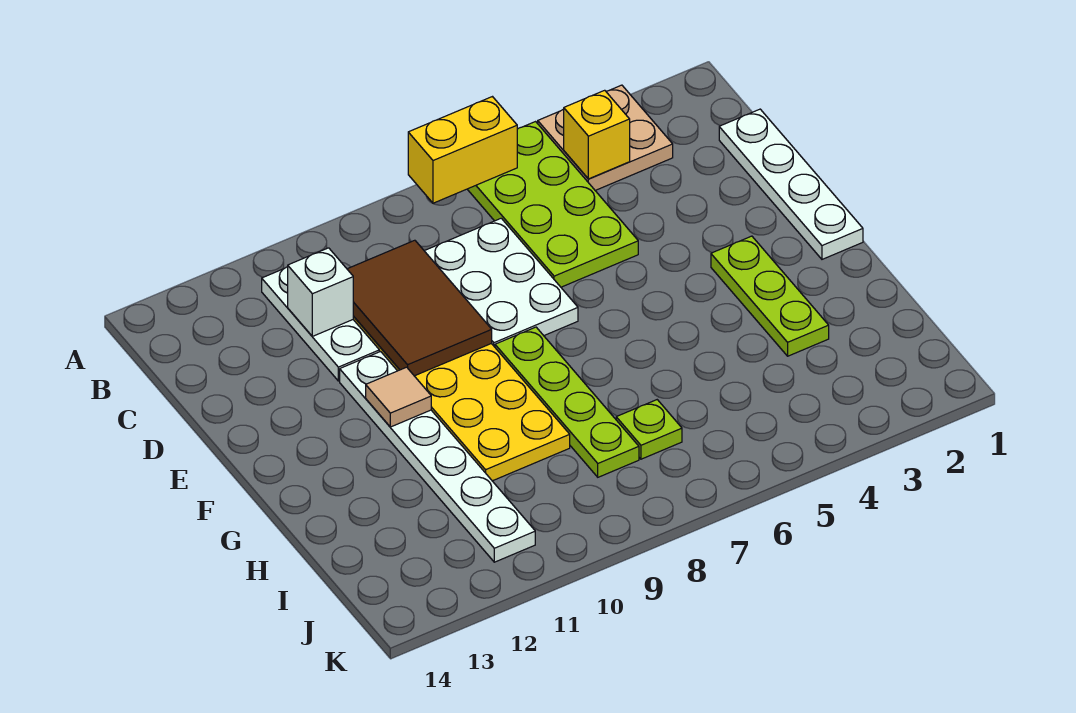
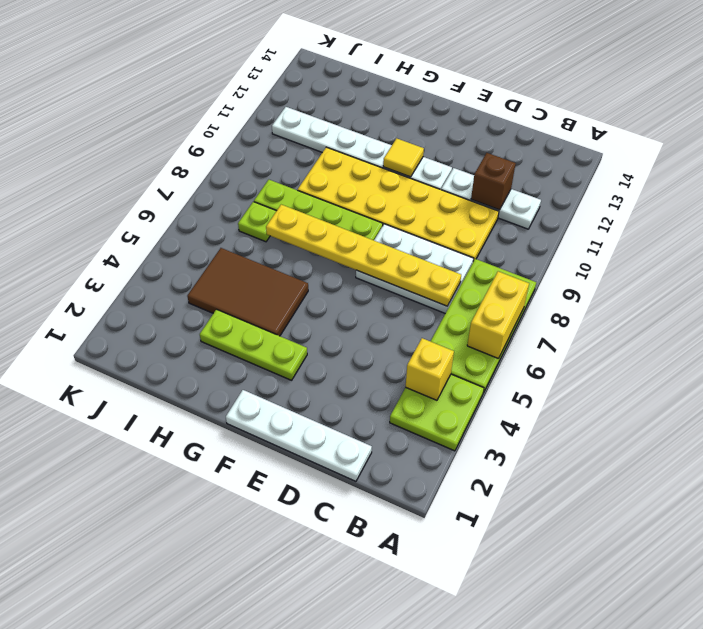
tan 2x2 plate [538,85,673,190] -> lime 2x2 plate [390,374,484,451]
lime 2x4 plate [467,122,638,287] -> lime 2x4 plate turned to [431,259,536,393]
none -> yellow 1x6 plate [266,205,461,306]
brown 2x3 tile [347,240,492,376] -> brown 2x3 tile moved to [187,248,308,336]
white 1x1 brick [288,248,353,336] -> brown 1x1 brick [471,153,516,210]
tan 1x1 tile [366,367,431,427] -> yellow 1x1 tile [383,138,424,177]

